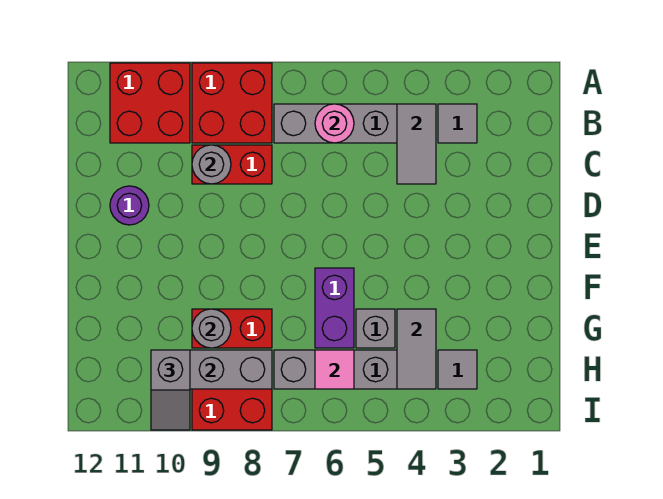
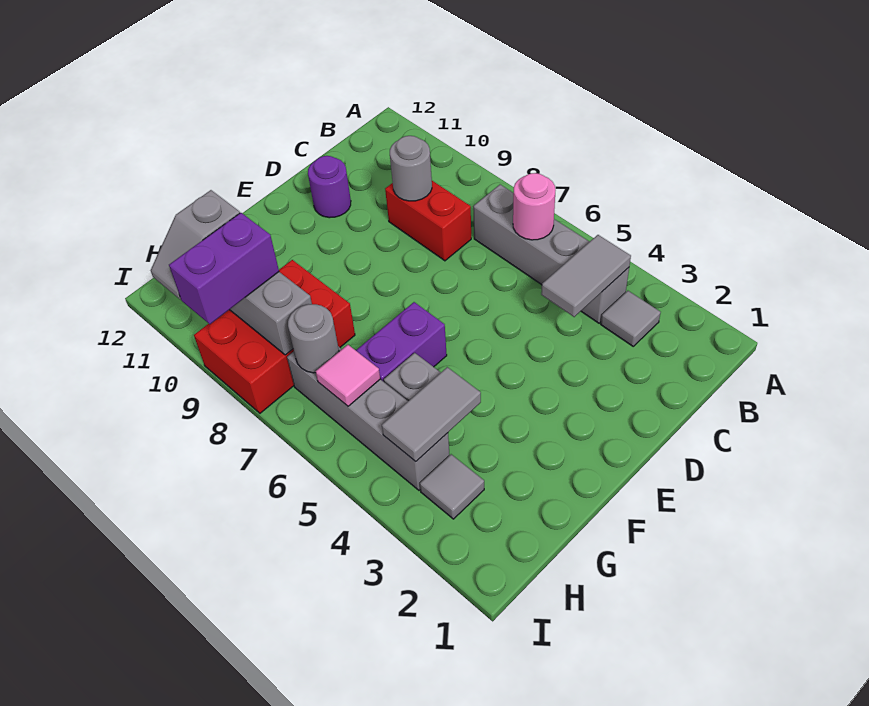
red 2x2 brick [192,63,272,143] -> none
red 2x2 brick [110,63,190,143] -> none
grey 1x1 round brick [192,309,231,348] -> grey 1x1 round brick moved to [288,304,339,373]
none -> purple 1x2 brick [169,213,279,324]

